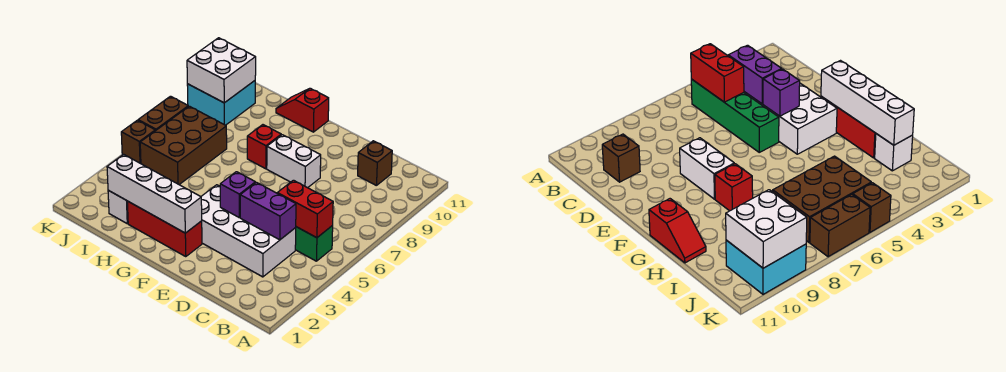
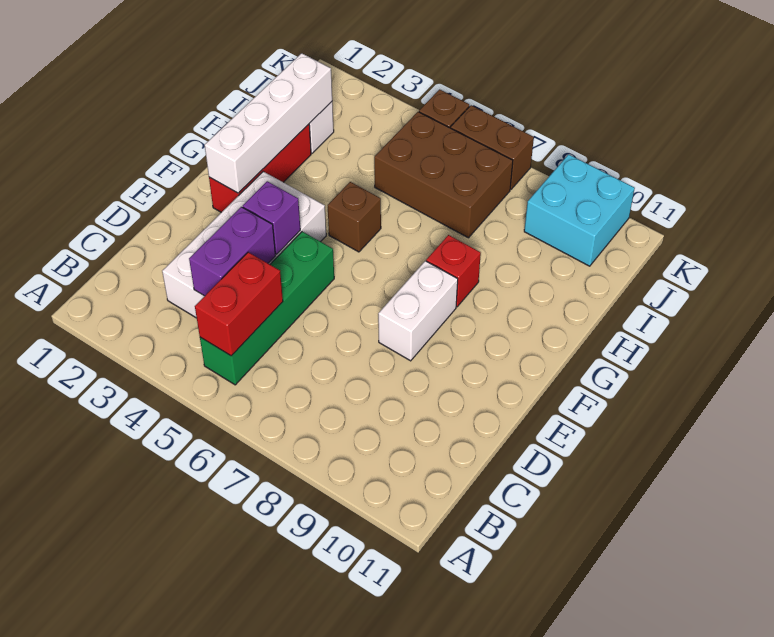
brown 1x1 brick [358,141,392,186] -> brown 1x1 brick moved to [328,182,381,252]
red 1x2 slope [276,88,329,132] -> none
white 2x2 brick [187,38,256,103] -> none

